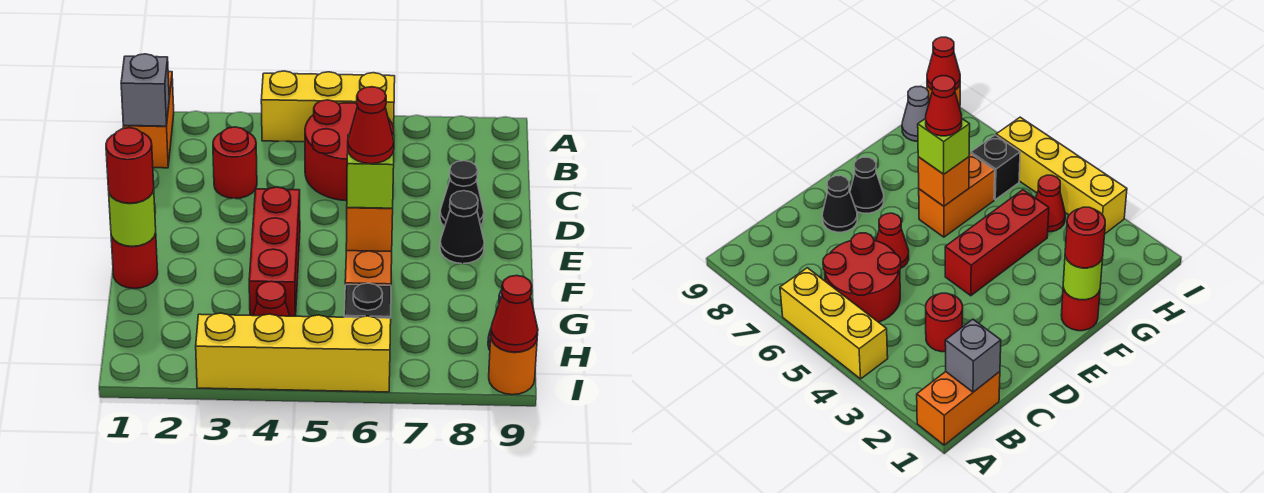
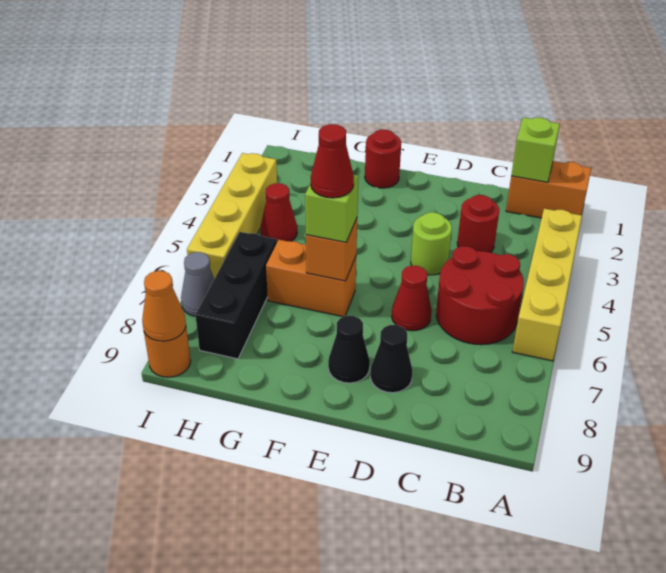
yellow 1x3 brick [261,71,395,142] -> yellow 1x4 brick [512,209,582,361]
grey 1x1 brick [121,54,169,126] -> lime 1x1 brick [511,117,560,183]
red 1x3 brick [249,187,300,316] -> none
lime 1x1 round brick [109,190,156,246] -> lime 1x1 round brick moved to [411,212,452,275]
red 1x1 round brick [106,128,154,203] -> none
black 1x1 brick [344,283,391,318] -> black 1x3 brick [195,232,277,359]
grey 1x1 cone [902,87,929,141] -> grey 1x1 cone moved to [181,252,214,316]
red 1x1 cone [491,275,538,352] -> orange 1x1 cone [142,271,186,341]

